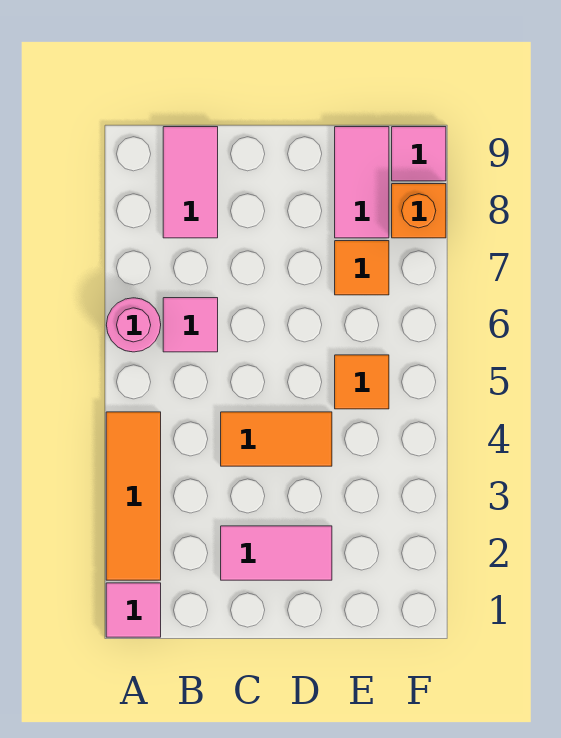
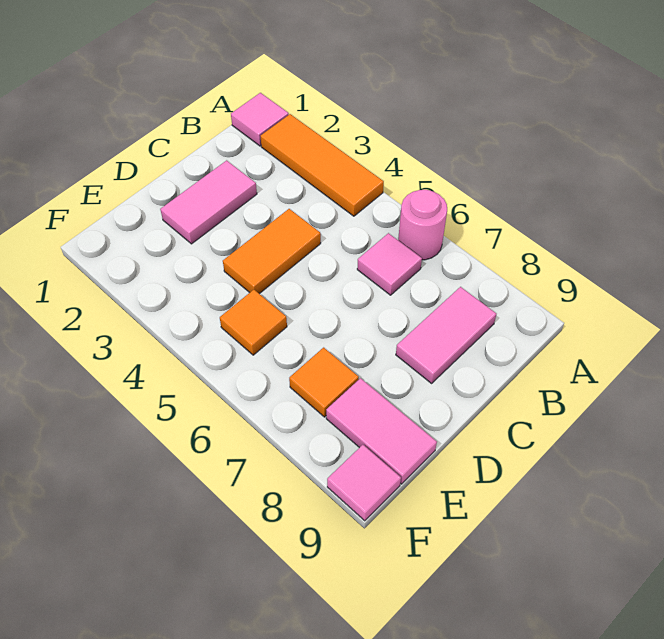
pink 1x2 tile [163,127,218,238] -> pink 1x2 tile turned to [396,287,496,383]
orange 1x1 brick [392,184,446,238] -> none

